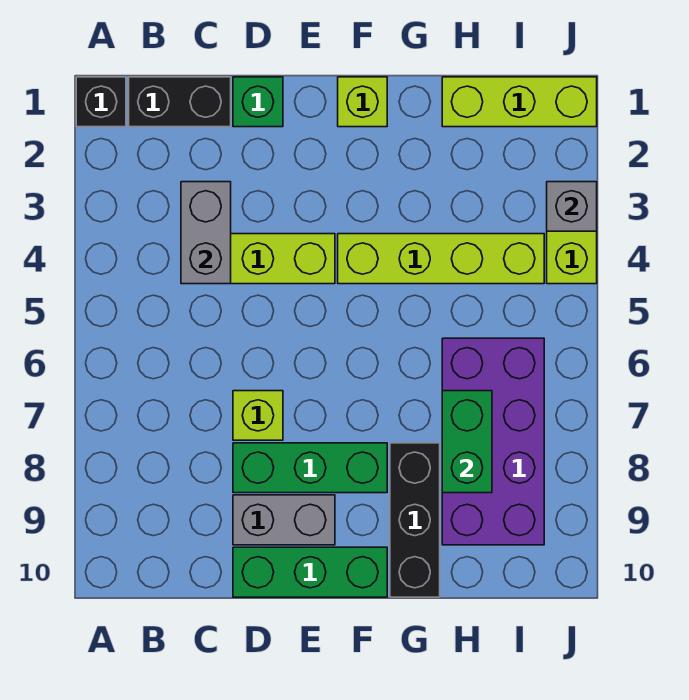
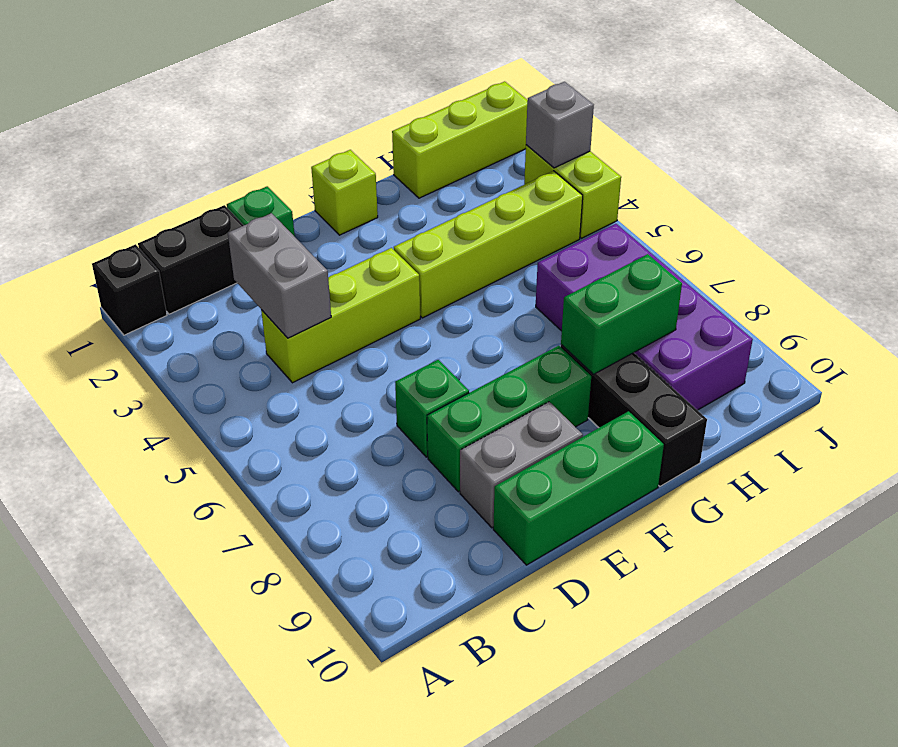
lime 1x1 brick [233,391,283,440] -> green 1x1 brick [395,360,469,457]
green 1x2 brick [442,391,492,493] -> green 1x2 brick turned to [561,254,682,374]

